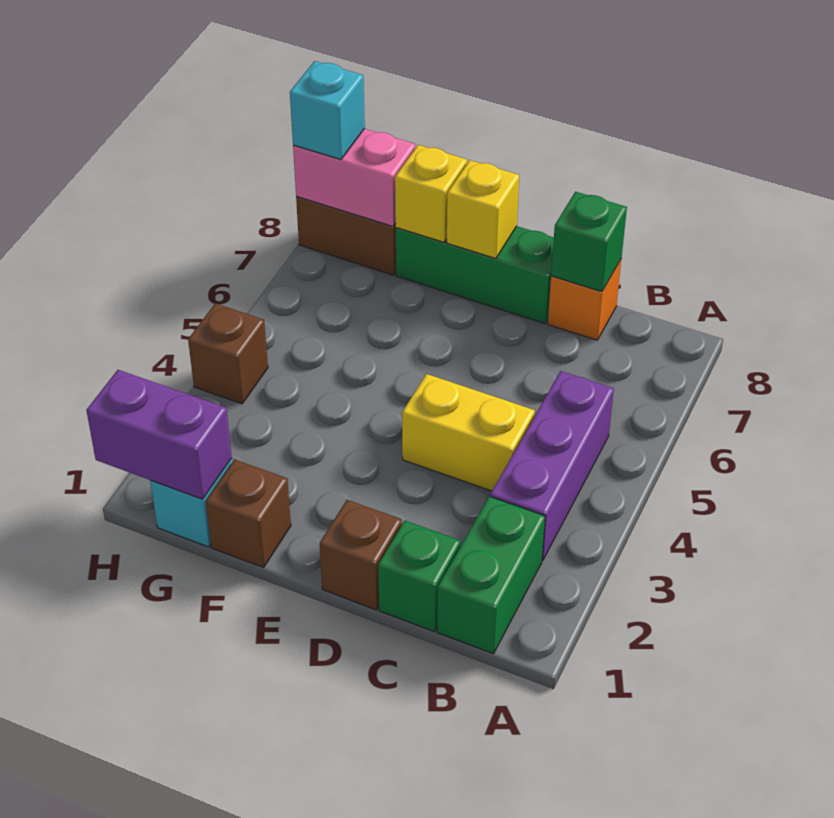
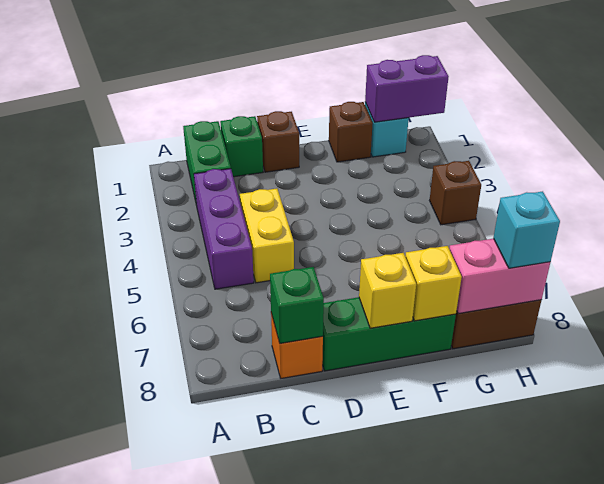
yellow 1x2 brick [402,374,535,491] -> yellow 1x2 brick turned to [240,188,294,283]

